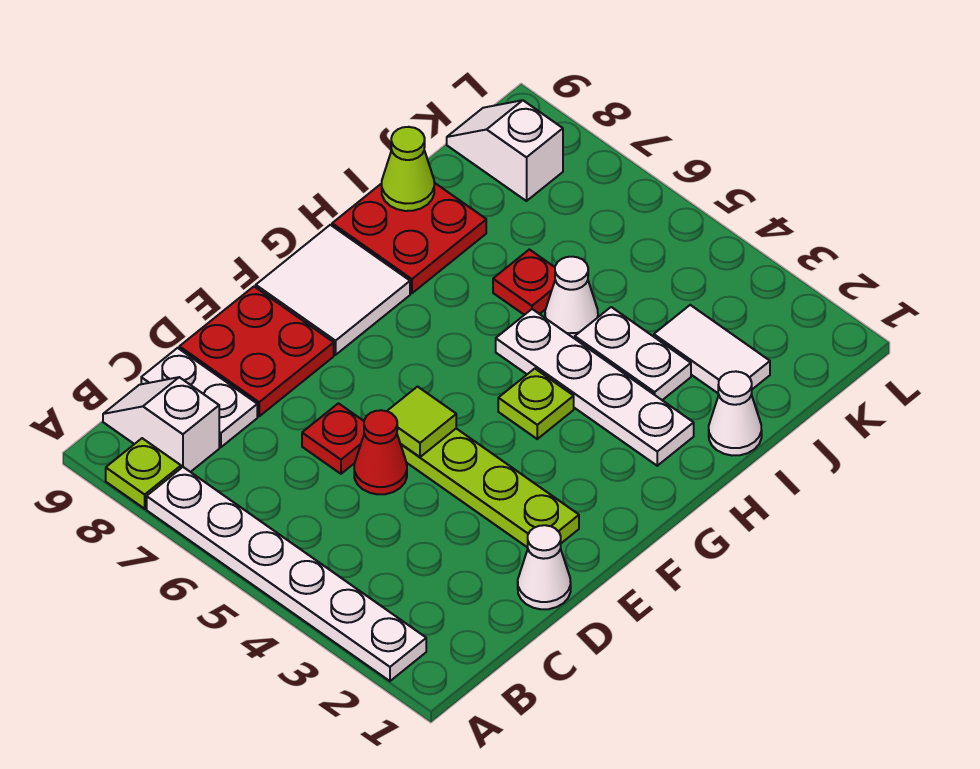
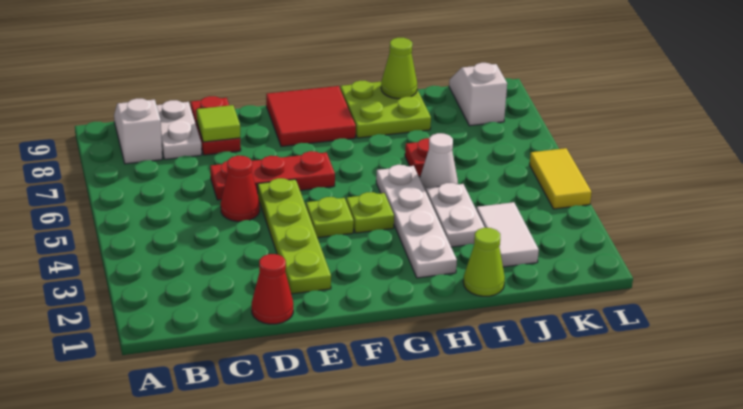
white 1x6 plate [147,467,426,681] -> none
lime 1x1 plate [106,438,181,509] -> lime 1x1 plate moved to [306,197,354,238]
white 1x1 cone [518,525,571,609] -> red 1x1 cone [252,254,293,324]
red 1x1 plate [302,403,364,474] -> red 1x3 plate [210,151,335,200]
red 2x2 plate [179,287,334,416] -> red 1x2 plate [191,96,241,155]
lime 1x1 tile [387,387,456,457] -> lime 1x1 tile moved to [197,105,240,142]
white 2x2 tile [256,225,410,355] -> red 2x2 tile [266,86,356,147]
red 2x2 plate [332,183,486,293] -> lime 2x2 plate [340,81,431,138]
white 1x1 cone [709,371,762,456] -> lime 1x1 cone [463,228,505,296]
none -> yellow 1x2 tile [529,148,592,209]

